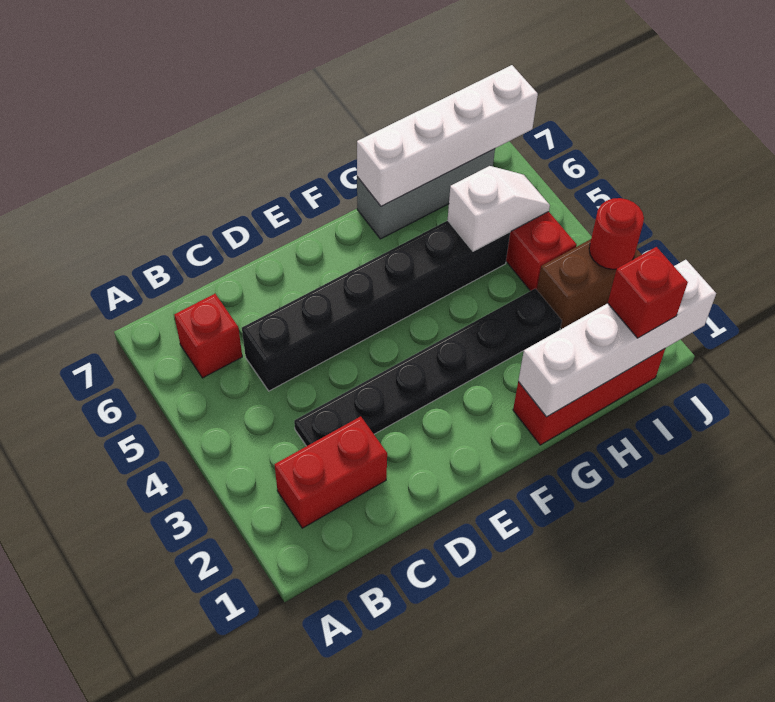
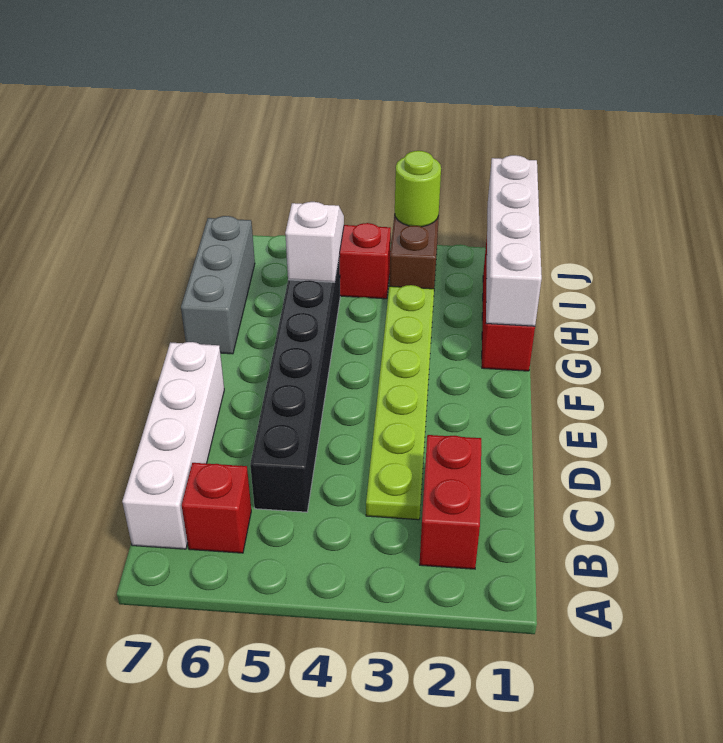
black 1x6 plate [294,288,562,446] -> lime 1x6 plate [366,285,434,520]
white 1x4 brick [357,65,538,206] -> white 1x4 brick moved to [122,342,224,549]
red 1x1 brick [608,247,688,338] -> none
red 1x1 round brick [589,198,644,269] -> lime 1x1 round brick [395,151,441,227]

